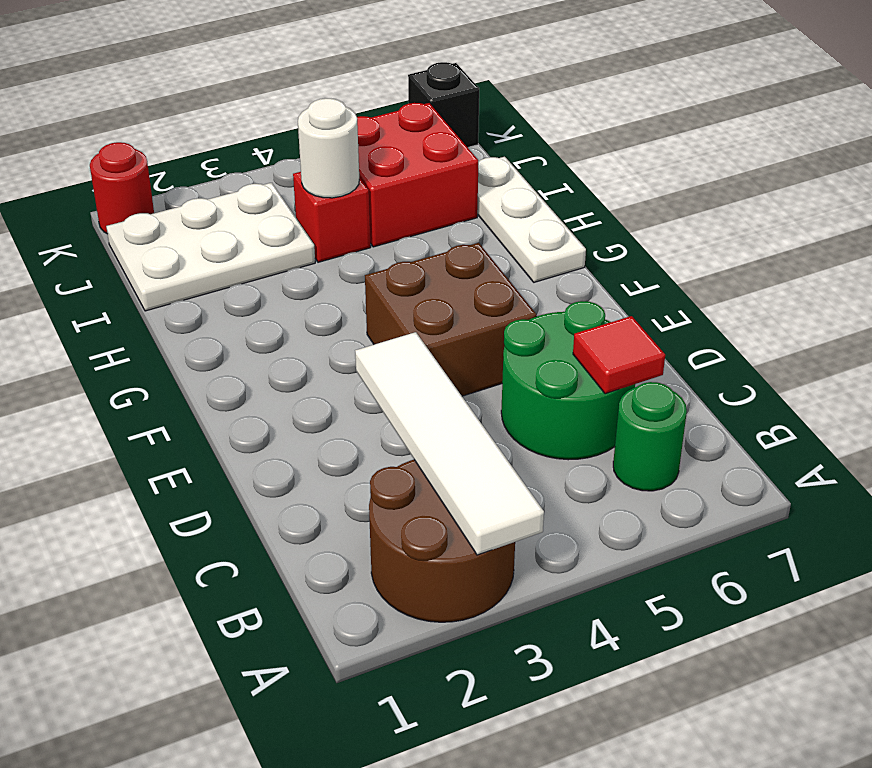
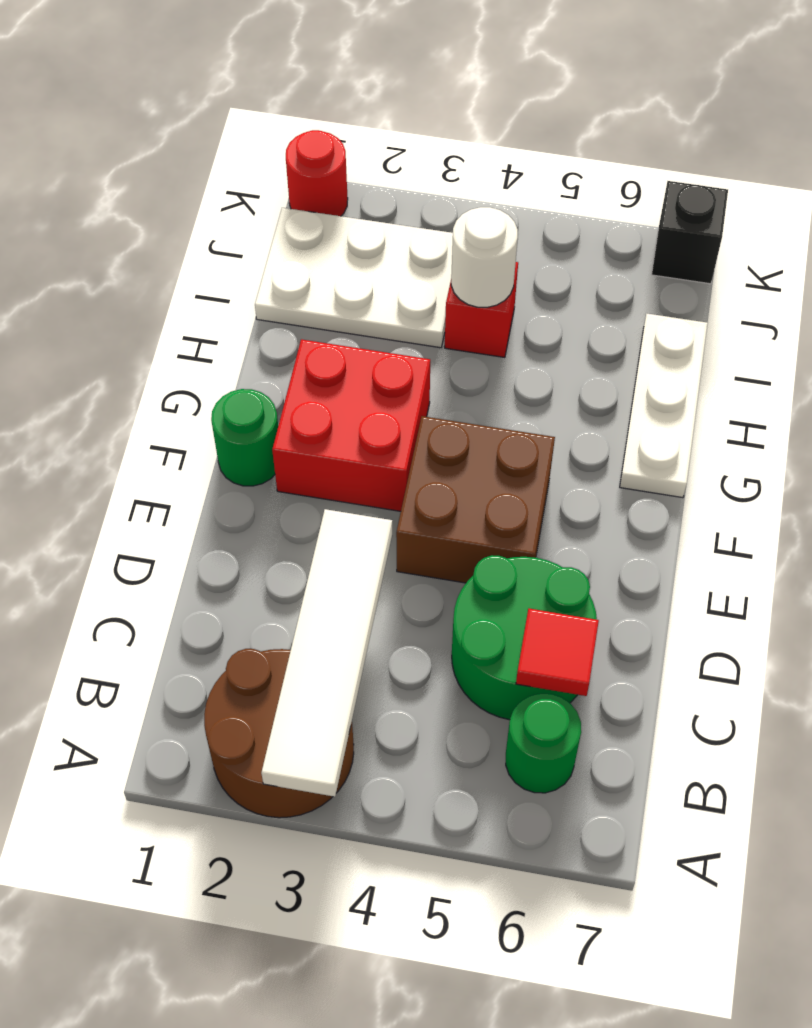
none -> green 1x1 round brick [211,389,278,486]
red 2x2 brick [357,103,478,247] -> red 2x2 brick moved to [272,339,430,511]

